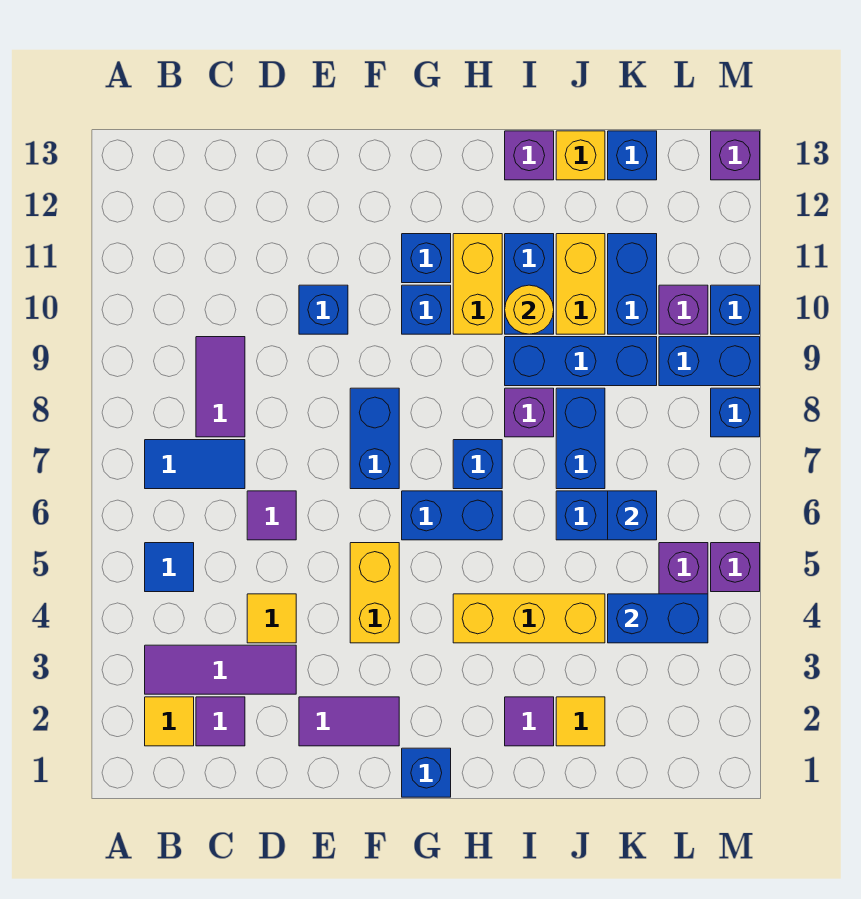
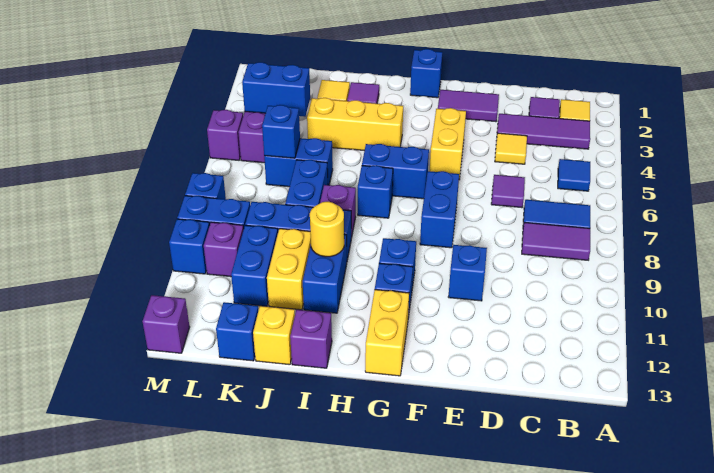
purple 1x2 tile [196,337,245,437] -> purple 1x2 tile turned to [522,222,590,260]
yellow 1x2 brick [453,234,502,334] -> yellow 1x2 brick moved to [365,290,409,376]

